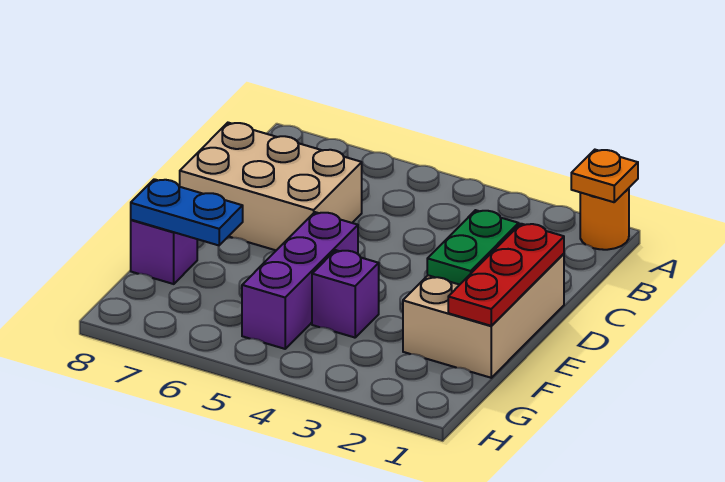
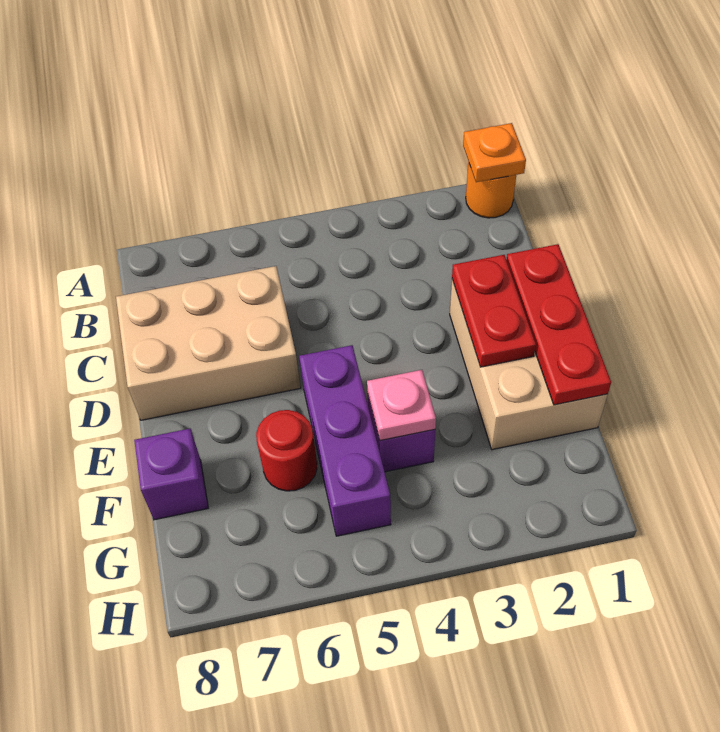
green 1x2 plate [427,210,519,285] -> red 1x2 plate [452,255,536,367]
none -> pink 1x1 plate [367,370,436,441]
none -> red 1x1 round brick [256,410,317,491]
blue 1x2 plate [131,179,243,245] -> none

